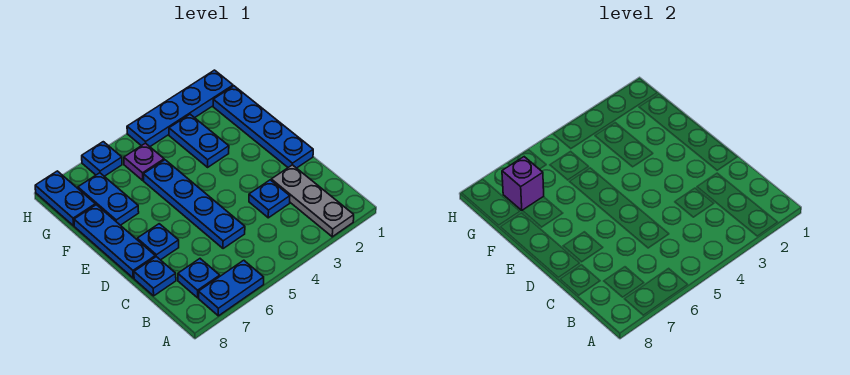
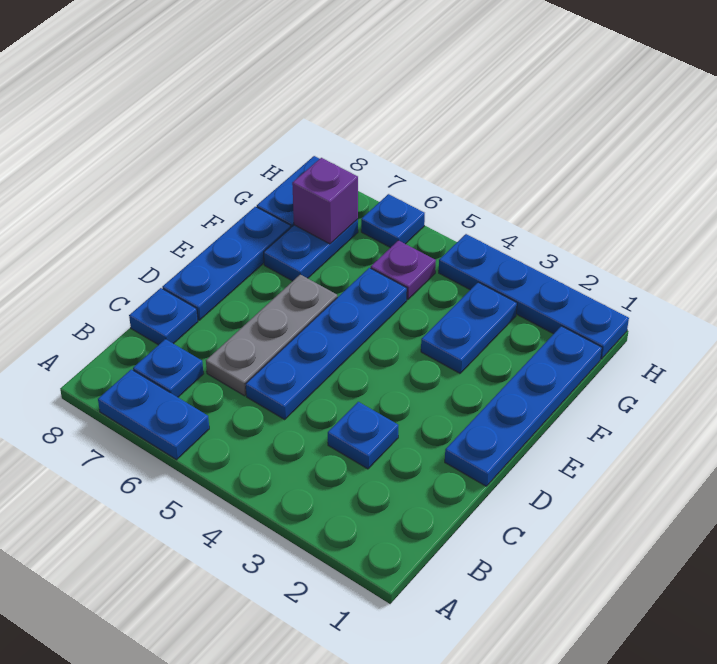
grey 1x3 plate [271,165,354,237] -> grey 1x3 plate moved to [206,274,337,396]
blue 1x1 plate [137,224,179,260] -> none

